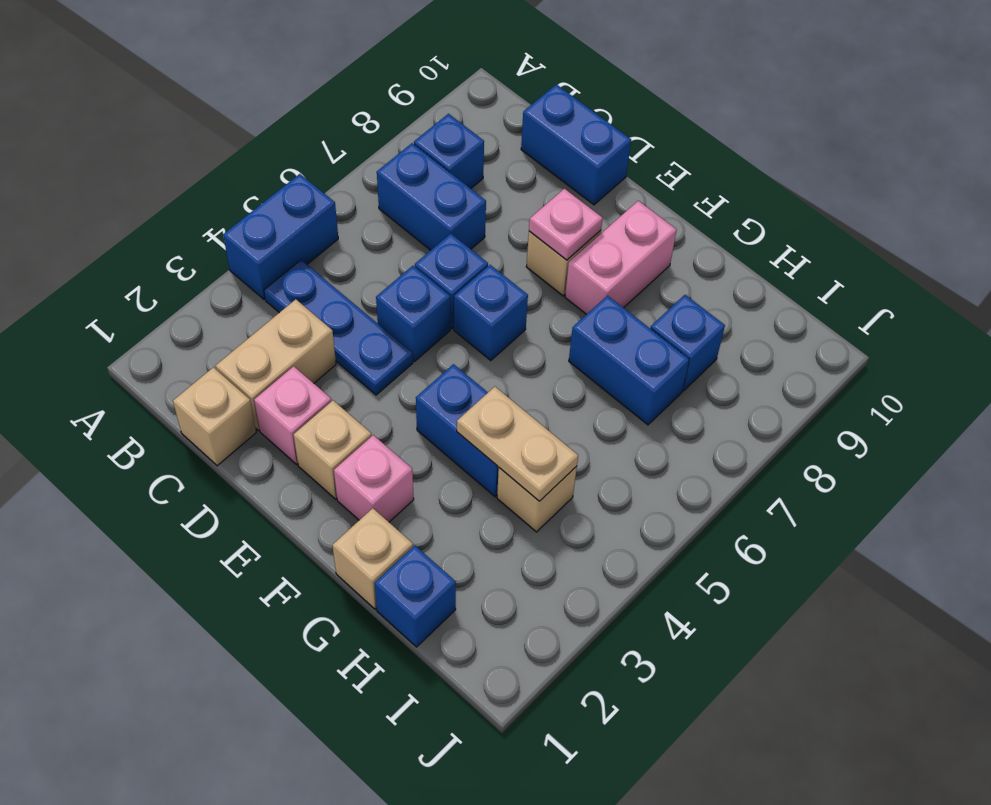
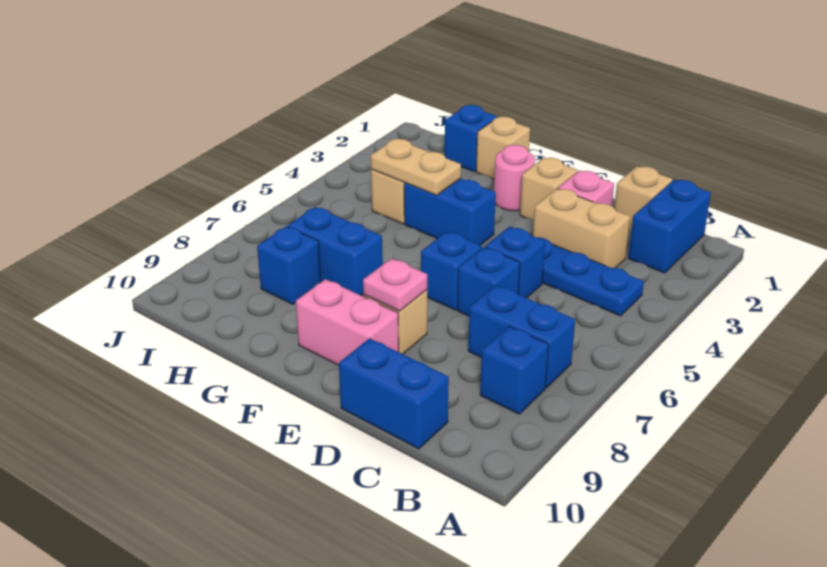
blue 1x2 brick [223,174,338,299] -> blue 1x2 brick moved to [628,180,711,273]
tan 1x2 brick [215,299,336,430] -> tan 1x2 brick turned to [533,189,630,268]
pink 1x1 brick [334,435,414,522] -> pink 1x1 round brick [494,145,535,211]
pink 1x2 brick [565,201,677,314] -> pink 1x2 brick turned to [296,279,399,365]

